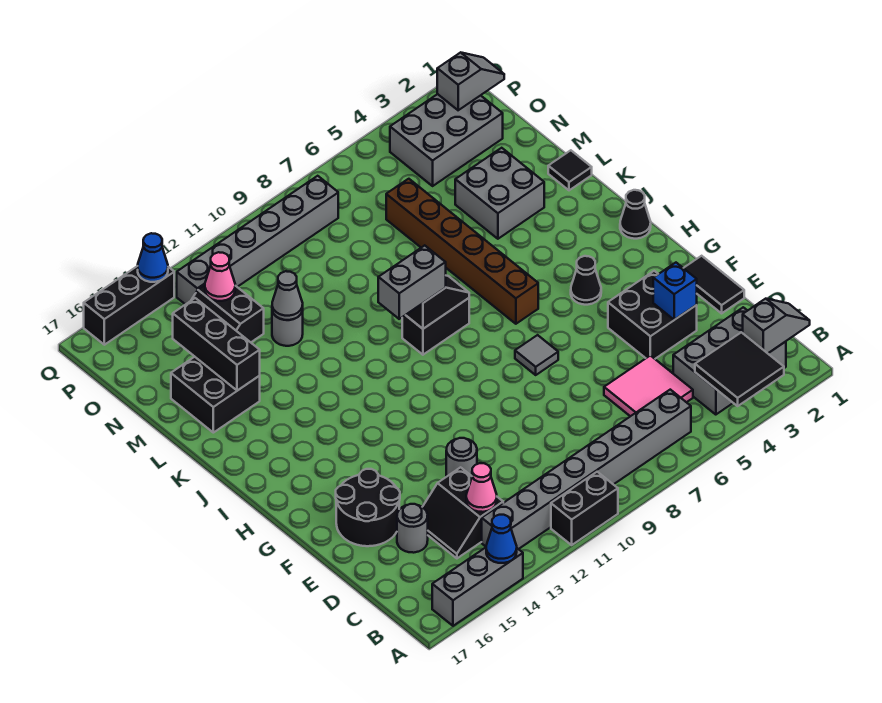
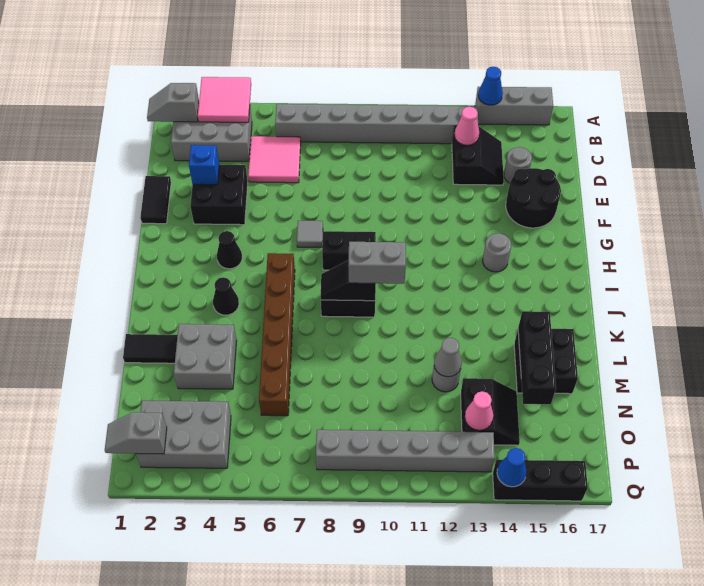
black 2x2 tile [695,332,784,406] -> pink 2x2 tile [198,77,251,122]
black 1x2 brick [551,472,618,545] -> black 1x2 brick moved to [322,231,376,270]
grey 1x1 round brick [446,438,477,477] -> grey 1x1 round brick moved to [483,233,511,272]
black 1x1 cone [620,190,651,239] -> black 1x1 cone moved to [213,277,239,315]
black 1x1 tile [548,150,592,190] -> black 1x2 tile [123,334,178,363]

